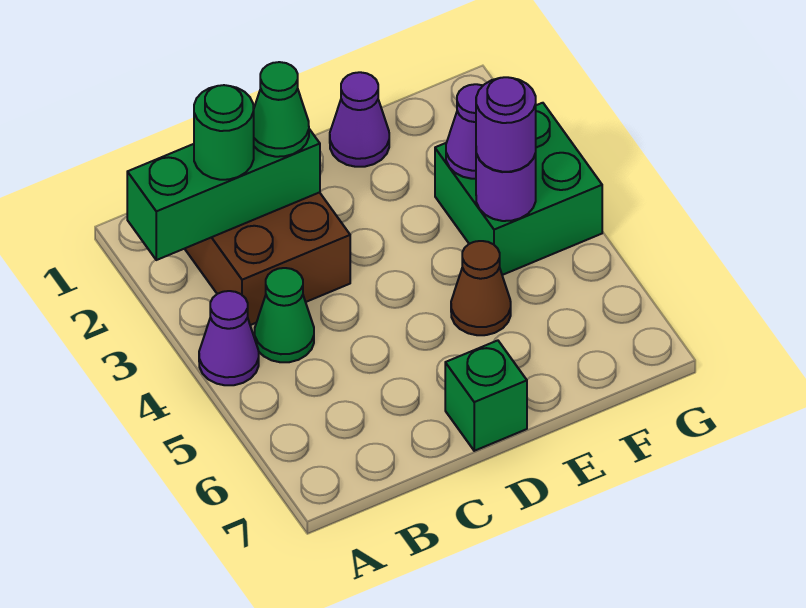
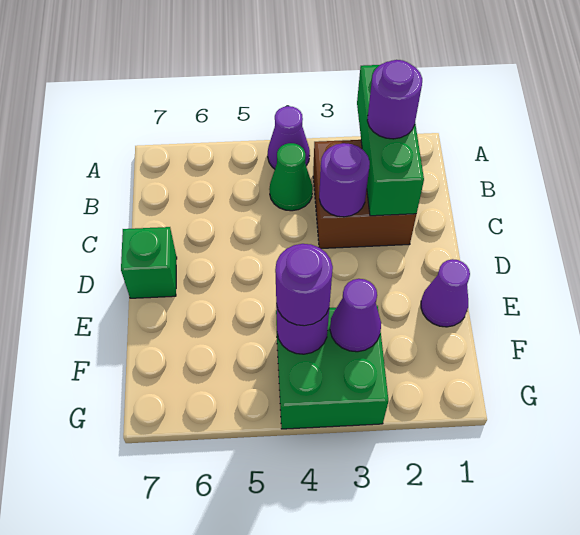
green 1x1 round brick [194,85,254,180] -> purple 1x1 round brick [367,60,422,139]
green 1x1 cone [253,62,309,157] -> none
none -> purple 1x1 round brick [319,143,370,217]
brown 1x1 cone [451,241,511,335] -> none

